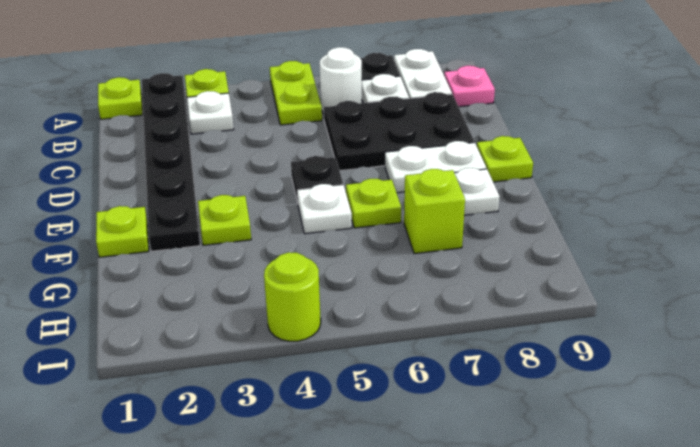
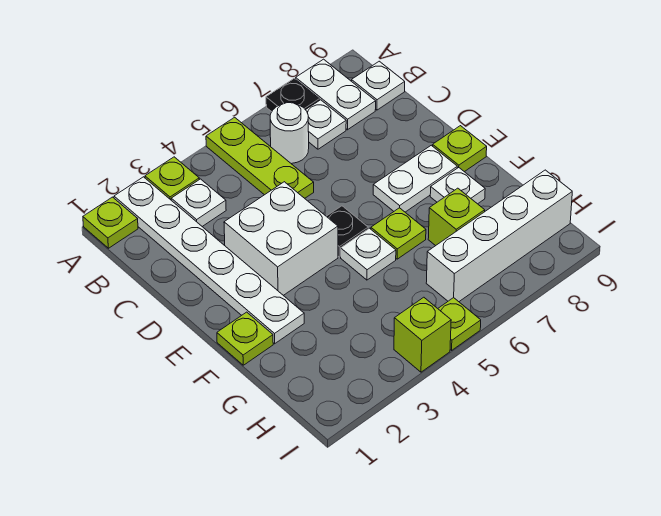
black 1x6 plate [142,73,200,251] -> white 1x6 plate [114,177,304,344]
lime 1x2 plate [270,61,322,125] -> lime 1x3 plate [206,117,314,198]
pink 1x1 plate [444,66,495,107] -> white 1x1 plate [352,61,405,110]
black 2x3 plate [324,92,474,171] -> none
none -> white 2x2 brick [224,182,338,295]
lime 1x1 plate [198,195,251,245] -> lime 1x1 plate moved to [438,298,481,350]
none -> white 1x4 brick [426,170,572,302]
lime 1x1 round brick [264,252,321,341] -> lime 1x1 brick [394,297,451,372]

